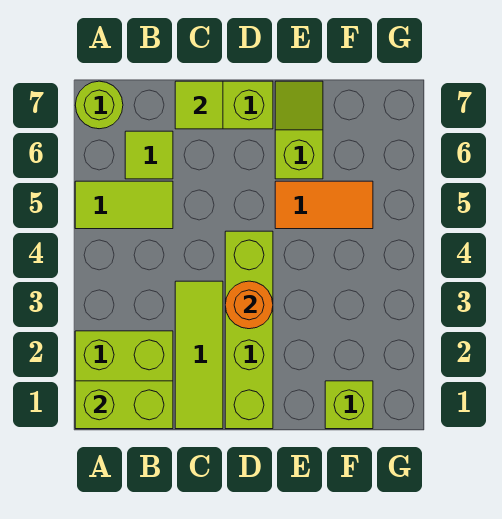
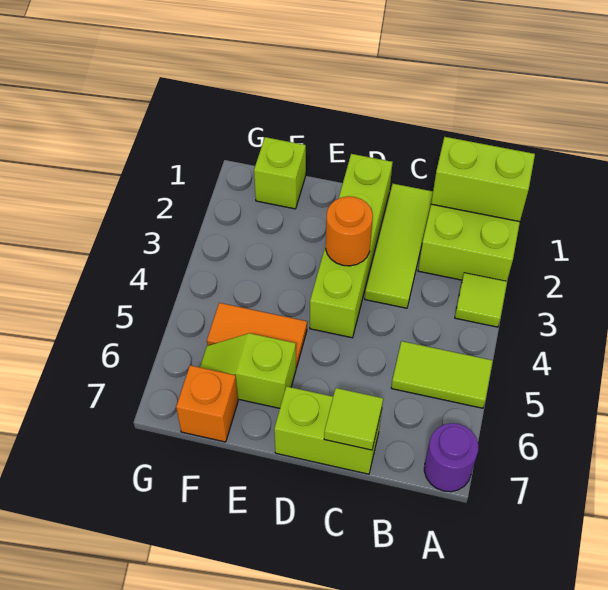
lime 1x1 round brick [75,81,123,129] -> purple 1x1 round brick [424,423,478,492]
lime 1x1 tile [125,131,173,179] -> lime 1x1 tile moved to [455,273,507,327]
lime 1x2 slope [275,81,323,179] -> lime 1x2 slope turned to [200,333,296,408]
none -> orange 1x1 brick [176,365,238,442]

